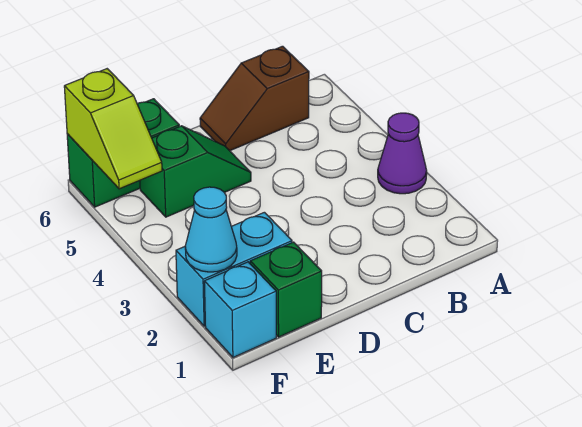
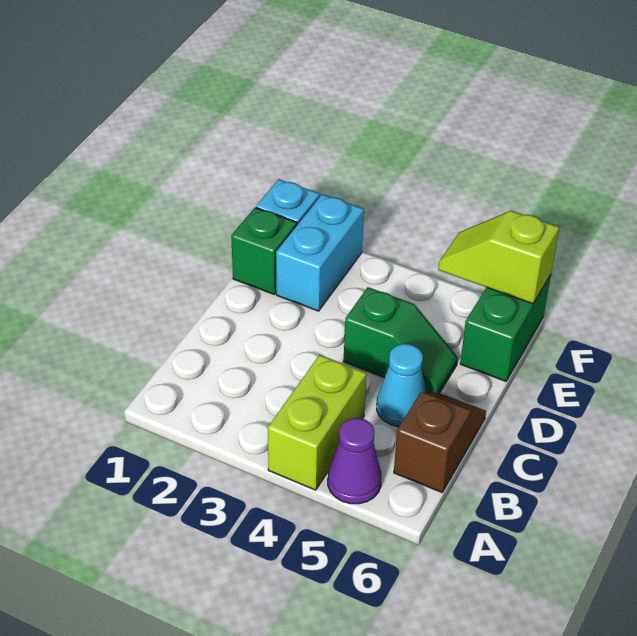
purple 1x1 cone [378,113,427,194] -> purple 1x1 cone moved to [328,418,381,504]
none -> lime 1x2 brick [268,355,367,490]
green 1x2 slope [140,126,251,217] -> green 1x2 slope turned to [344,287,458,393]
cyan 1x1 cone [185,187,237,272] -> cyan 1x1 cone moved to [376,344,427,427]

